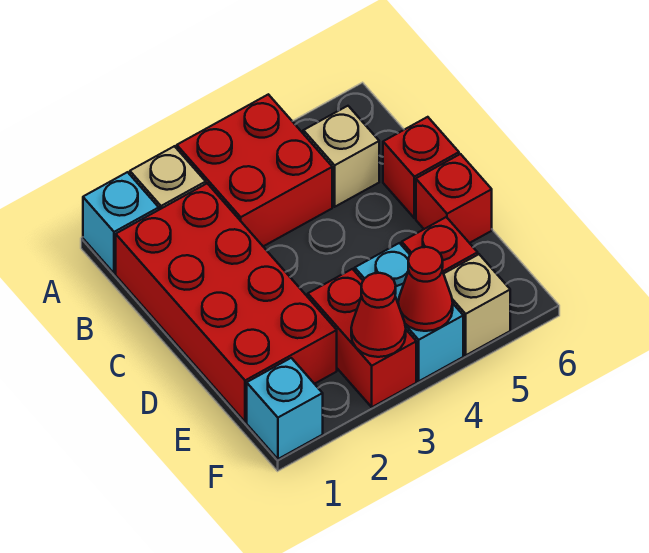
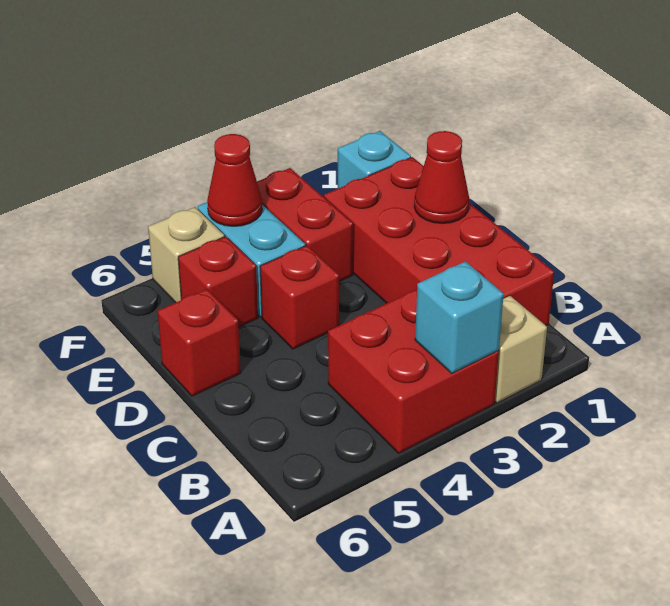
cyan 1x1 brick [83,172,159,273] -> cyan 1x1 brick moved to [415,261,504,373]
tan 1x1 brick [303,106,379,207] -> none
red 1x1 brick [383,117,459,218] -> red 1x1 brick moved to [260,245,339,349]
red 1x1 cone [351,273,406,357] -> red 1x1 cone moved to [414,131,469,224]

